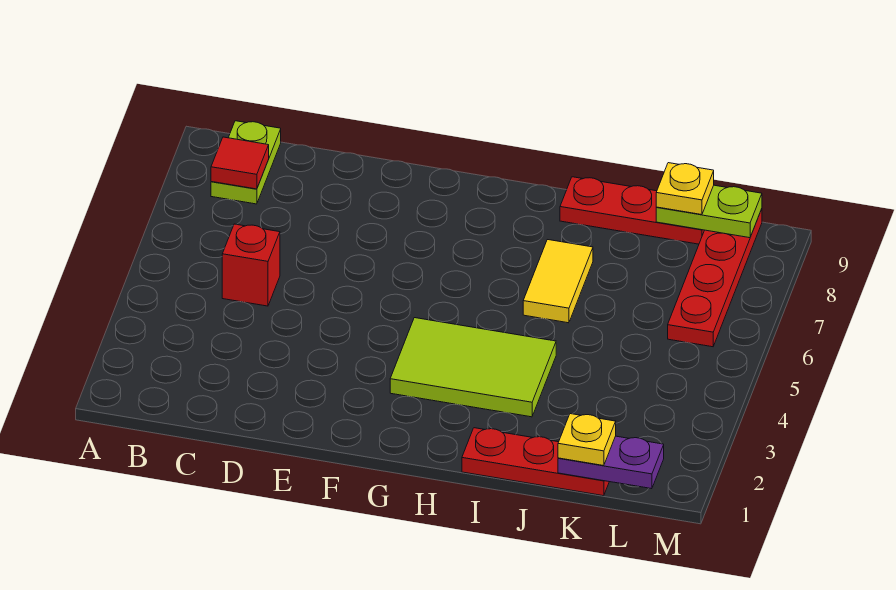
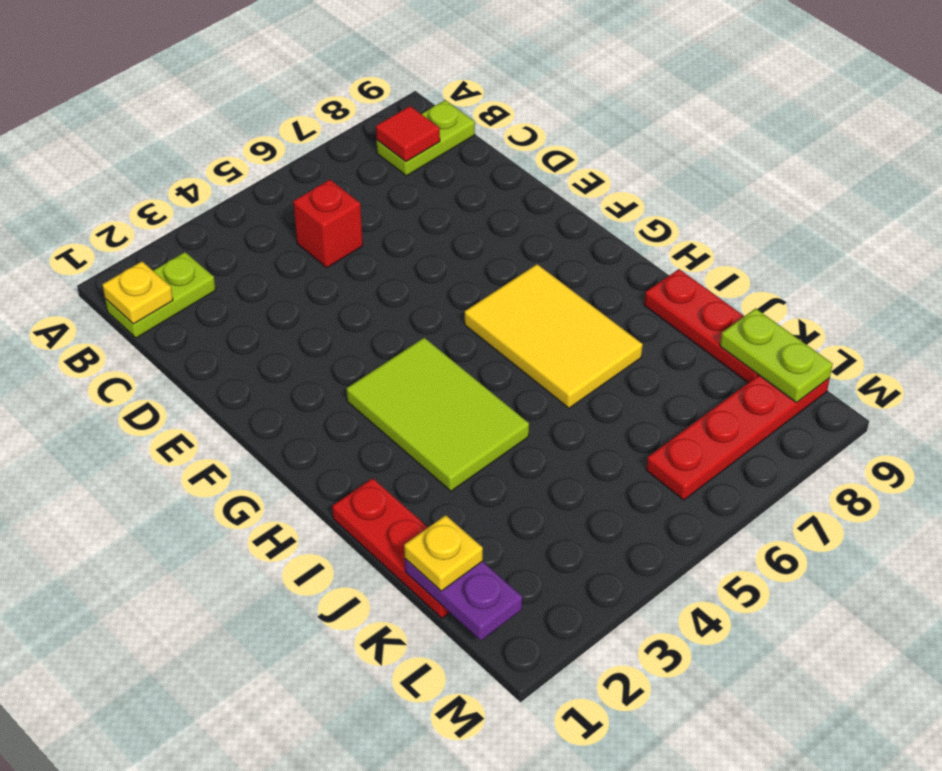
none -> lime 1x2 plate [105,252,216,338]
yellow 1x2 tile [523,240,593,323] -> yellow 2x3 tile [465,264,643,408]
yellow 1x1 plate [656,163,714,215] -> yellow 1x1 plate moved to [102,261,173,324]

